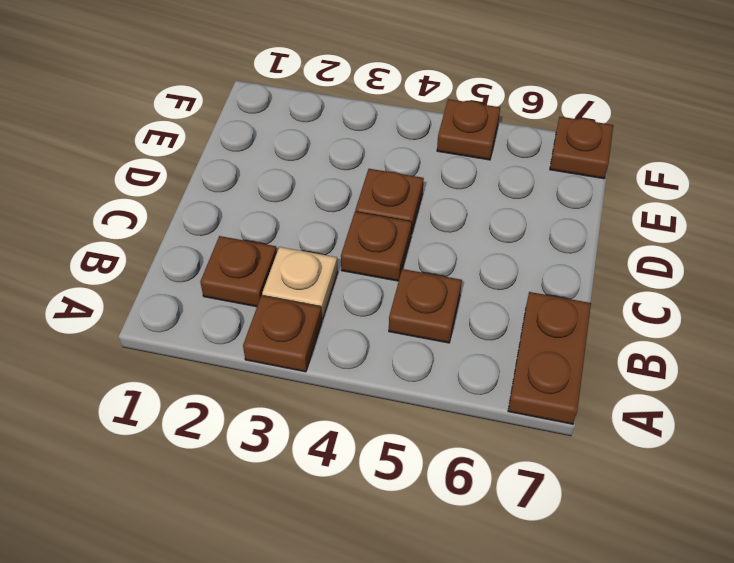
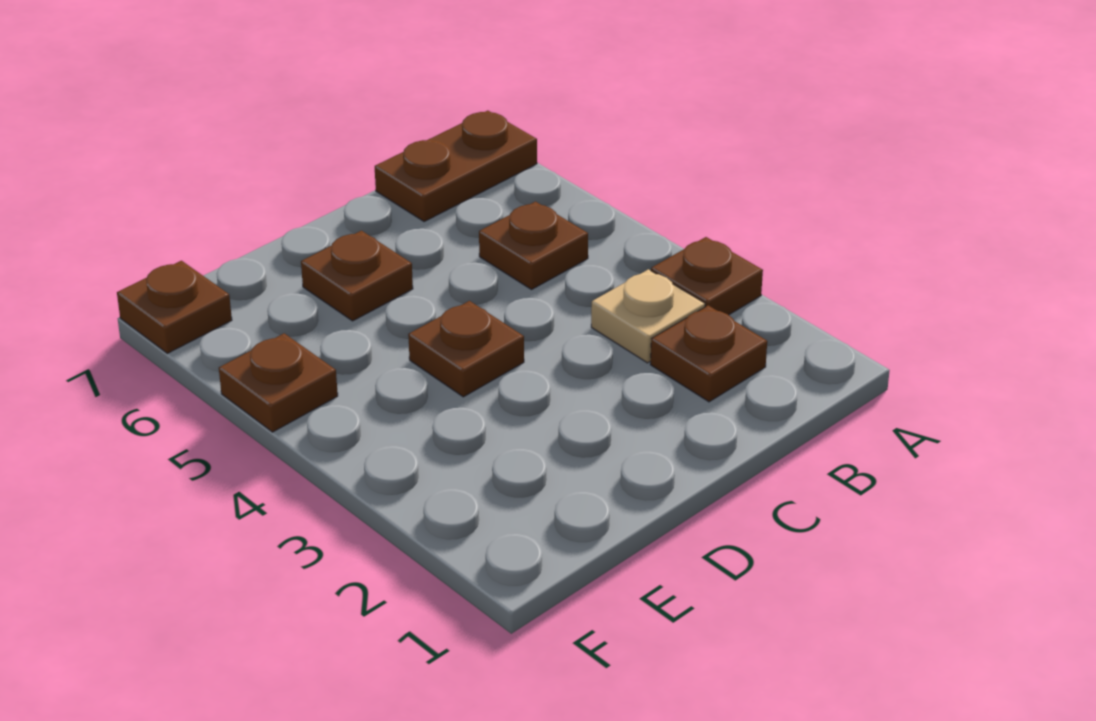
brown 1x1 plate [341,212,412,281] -> brown 1x1 plate moved to [301,231,413,321]

